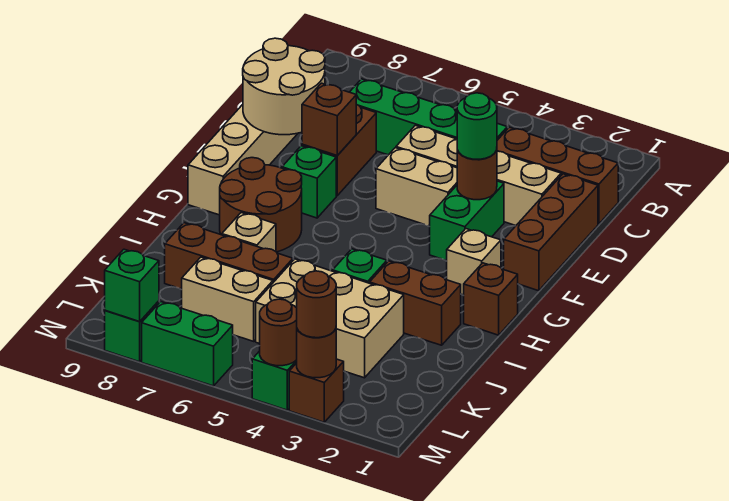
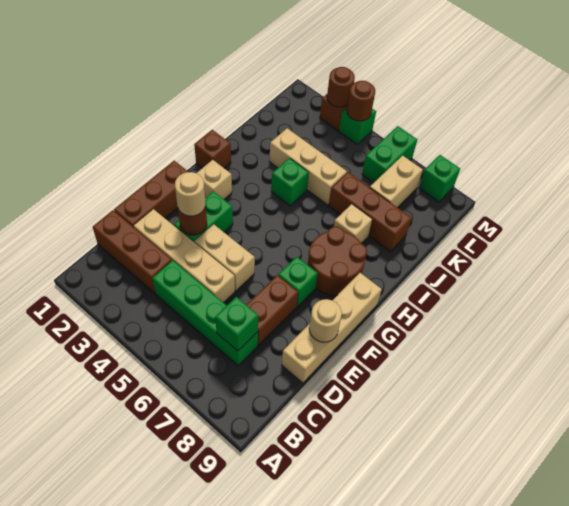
tan 2x2 round brick [243,38,325,135] -> tan 1x1 round brick [309,299,342,342]
green 1x1 round brick [457,93,497,159] -> tan 1x1 round brick [175,172,205,216]
brown 1x1 brick [302,83,356,155] -> none
brown 1x2 brick [370,261,461,345] -> none
tan 2x3 brick [256,259,404,378] -> tan 1x3 brick [269,128,347,205]
tan 1x2 brick [182,257,273,341] -> tan 1x2 brick turned to [370,156,423,208]
brown 1x1 round brick [297,271,336,338] -> none
green 1x2 brick [142,302,233,386] -> green 1x2 brick turned to [362,126,417,183]
green 1x1 brick [105,249,159,322] -> green 1x1 brick moved to [215,297,258,351]

